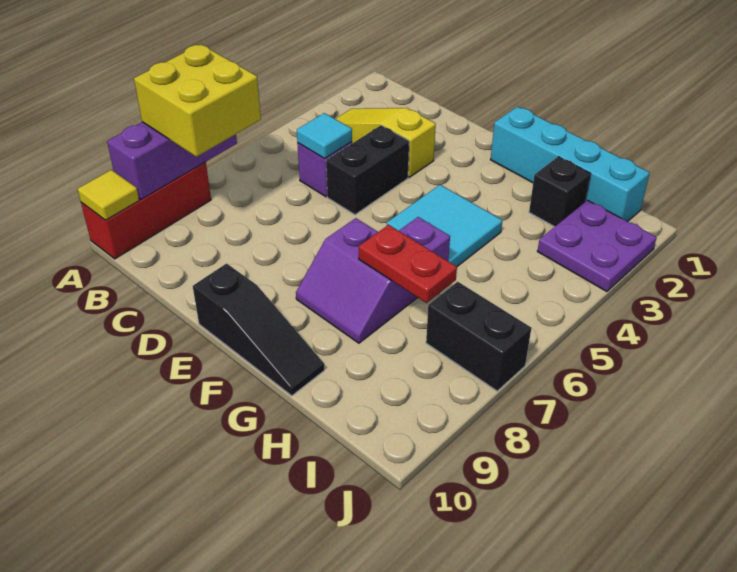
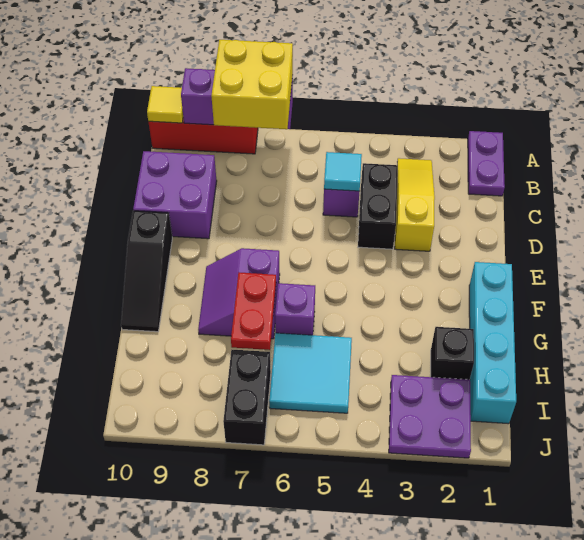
none -> purple 1x2 plate [468,131,505,196]
none -> purple 2x2 brick [133,151,217,239]
black 1x2 brick [326,125,409,215] -> black 1x2 brick turned to [358,163,398,249]
cyan 2x2 tile [387,185,502,266] -> cyan 2x2 tile moved to [269,333,352,413]

